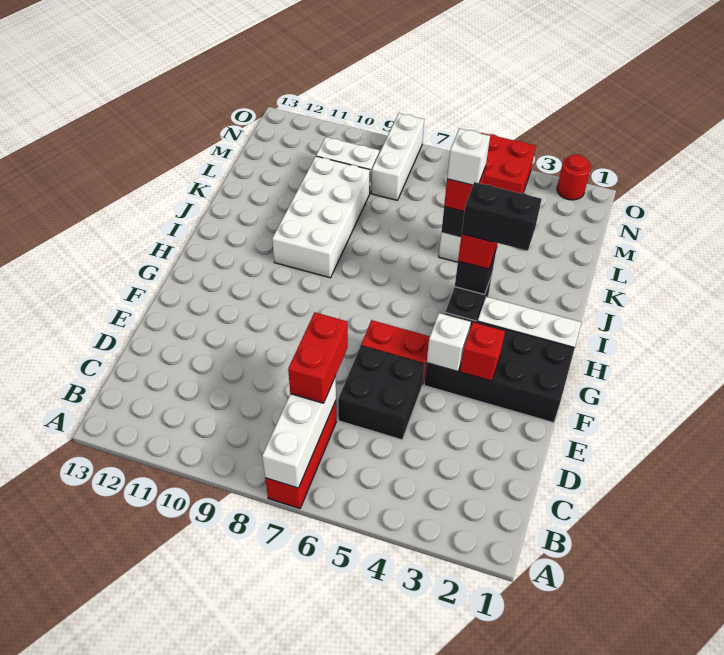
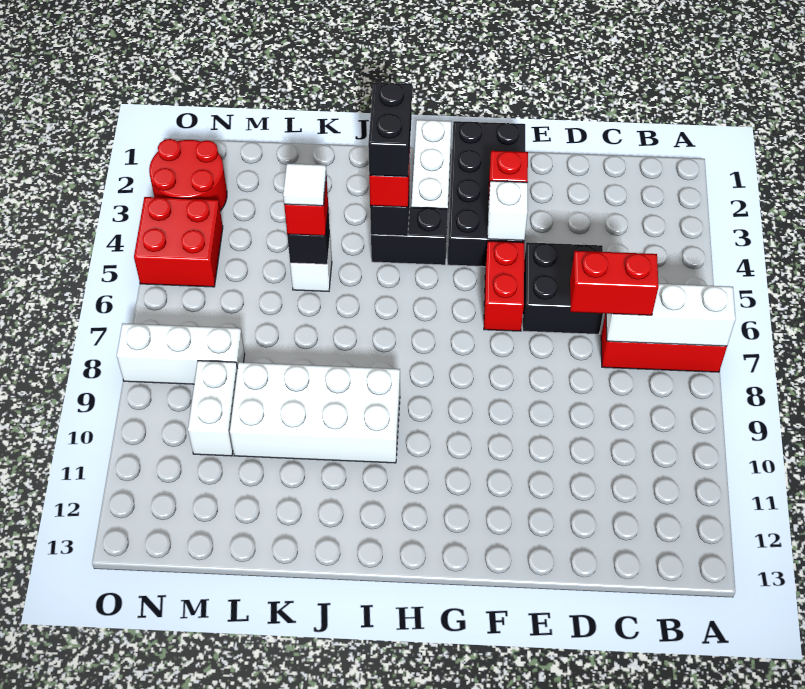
white 1x1 brick [447,129,490,185] -> white 1x1 tile [283,164,326,206]
red 1x1 round brick [557,155,591,200] -> red 2x2 round brick [149,139,227,211]

